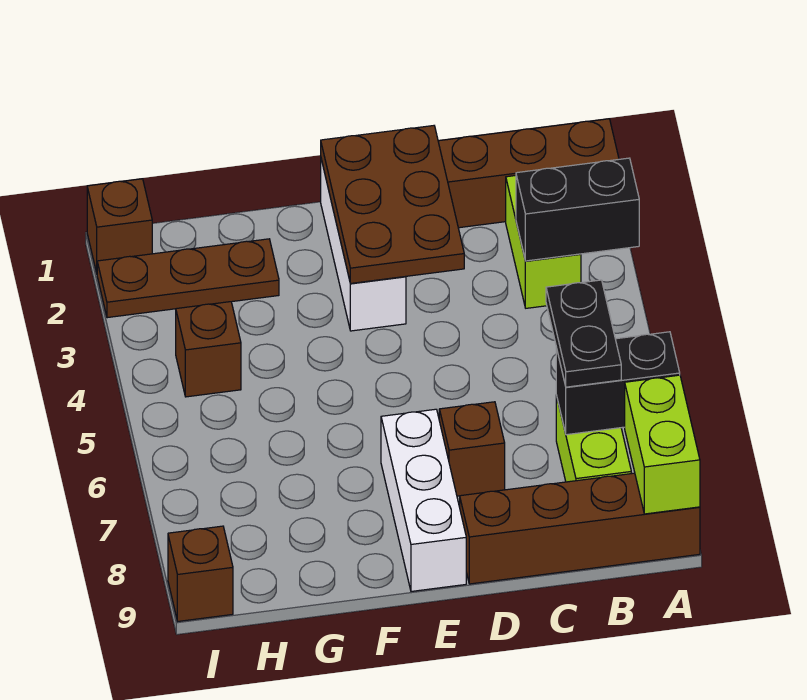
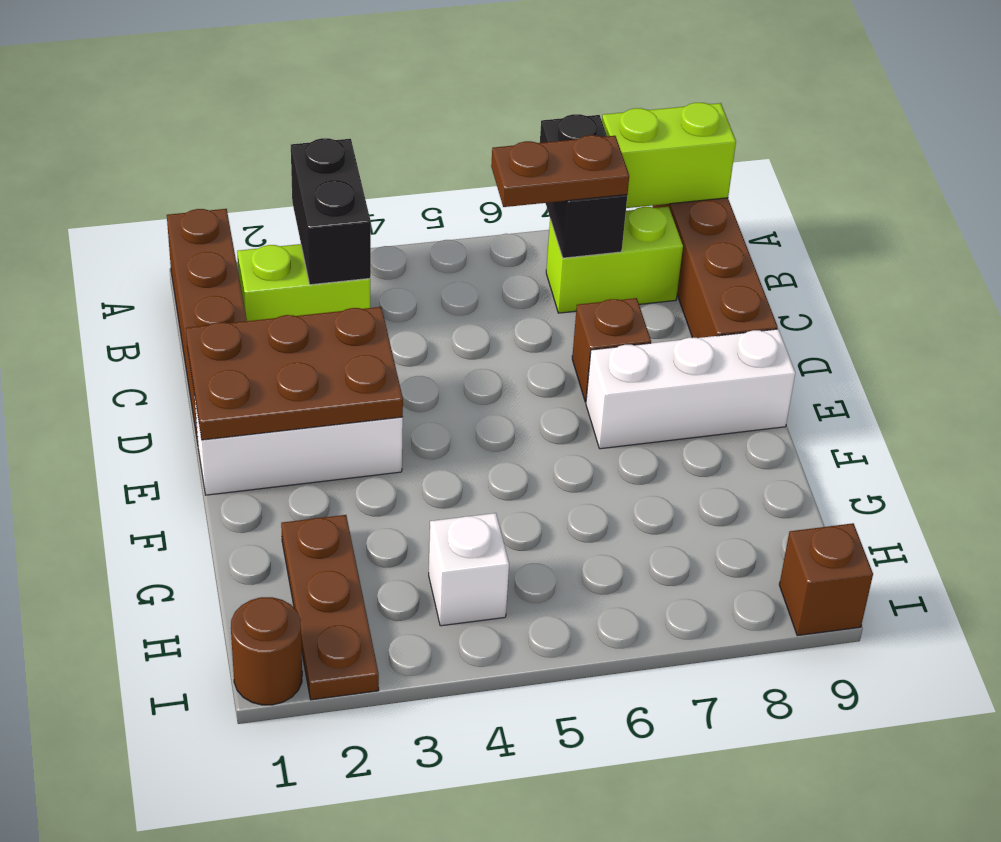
black 1x2 plate [546,280,621,387] -> brown 1x2 plate [491,135,629,207]
brown 1x1 brick [176,302,241,397] -> white 1x1 brick [429,513,509,626]
brown 1x1 brick [87,179,152,273] -> brown 1x1 round brick [231,597,302,705]

